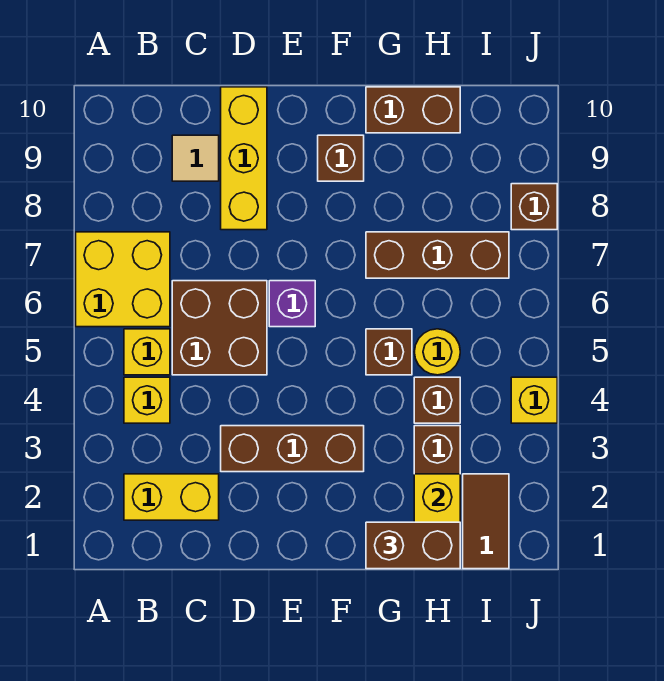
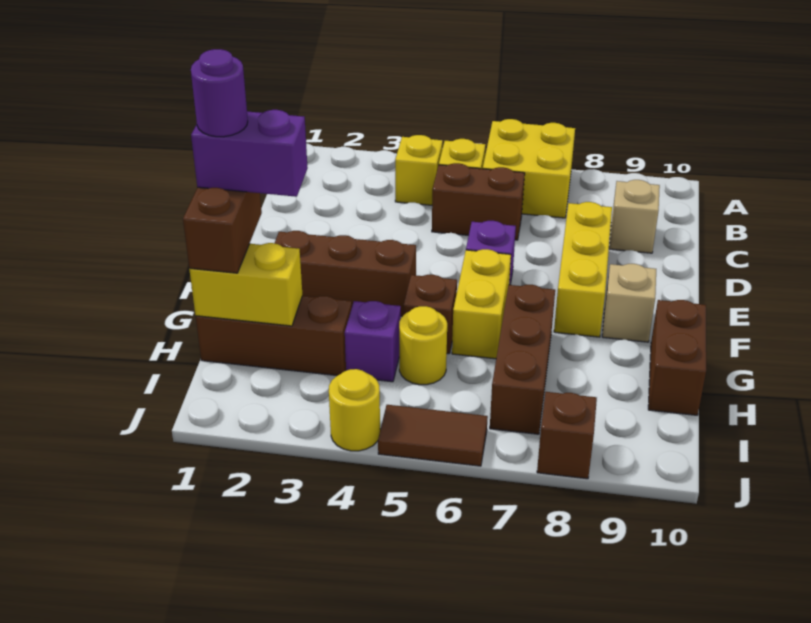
yellow 1x2 brick [124,474,219,520] -> yellow 1x2 brick moved to [452,249,511,359]
brown 2x2 brick [172,281,267,375] -> brown 1x2 brick [432,163,525,240]
tan 1x1 tile [172,135,219,181] -> tan 1x1 brick [609,180,660,253]
brown 1x3 brick [221,426,364,472] -> brown 1x3 brick turned to [275,231,416,316]
yellow 1x3 brick [221,87,267,230] -> yellow 1x3 brick turned to [554,202,612,337]
brown 1x1 brick [318,135,364,181] -> tan 1x1 brick [602,264,656,342]
none -> purple 1x2 brick [191,110,308,197]
none -> purple 1x1 round brick [191,49,248,137]
brown 1x1 brick [414,377,460,423] -> purple 1x1 brick [345,301,401,382]
brown 1x2 tile [463,474,509,569] -> brown 1x2 tile moved to [378,405,488,466]
yellow 1x1 brick [511,377,557,423] -> yellow 1x1 round brick [329,369,380,451]

